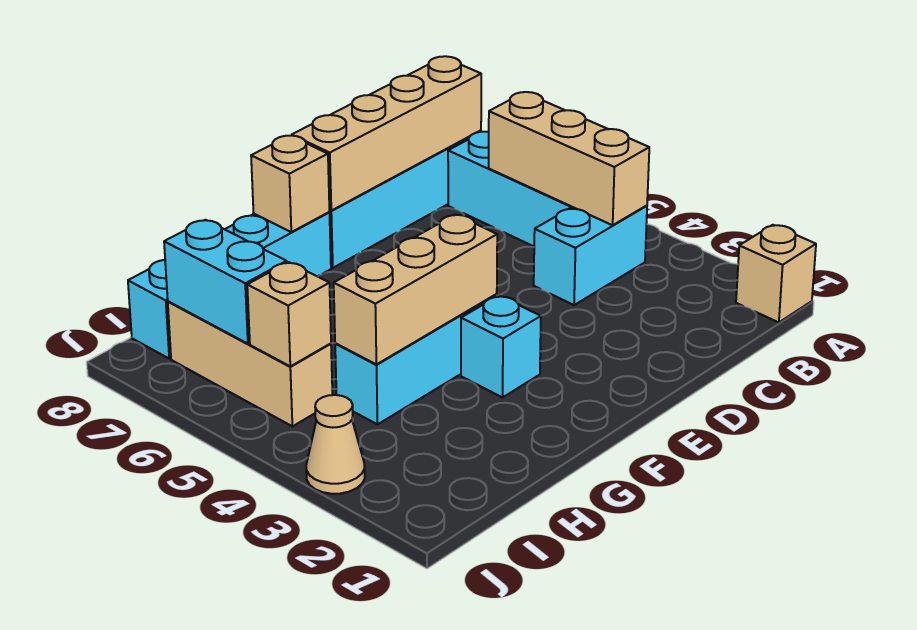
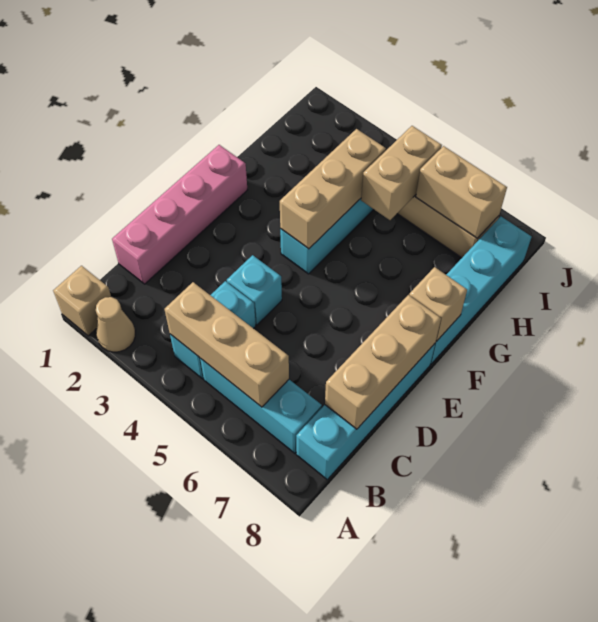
tan 1x4 brick [292,56,481,211] -> tan 1x3 brick [325,295,441,429]
none -> pink 1x4 brick [112,145,247,284]
cyan 1x1 brick [461,296,541,397] -> cyan 1x1 brick moved to [227,255,282,325]
tan 1x1 brick [247,262,331,366] -> tan 1x2 brick [361,126,442,220]
cyan 1x2 brick [164,220,287,344] -> tan 1x2 brick [416,146,507,238]
tan 1x1 cone [306,395,365,494] -> tan 1x1 cone moved to [96,297,135,352]

